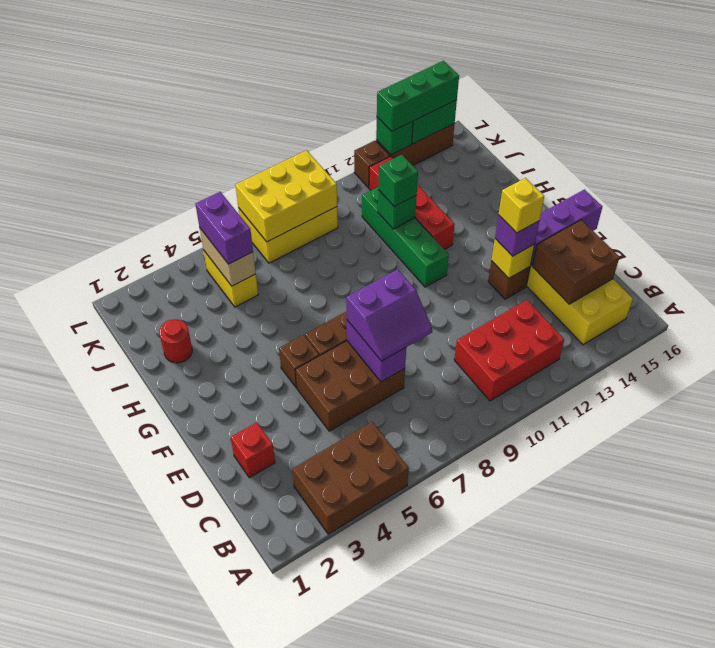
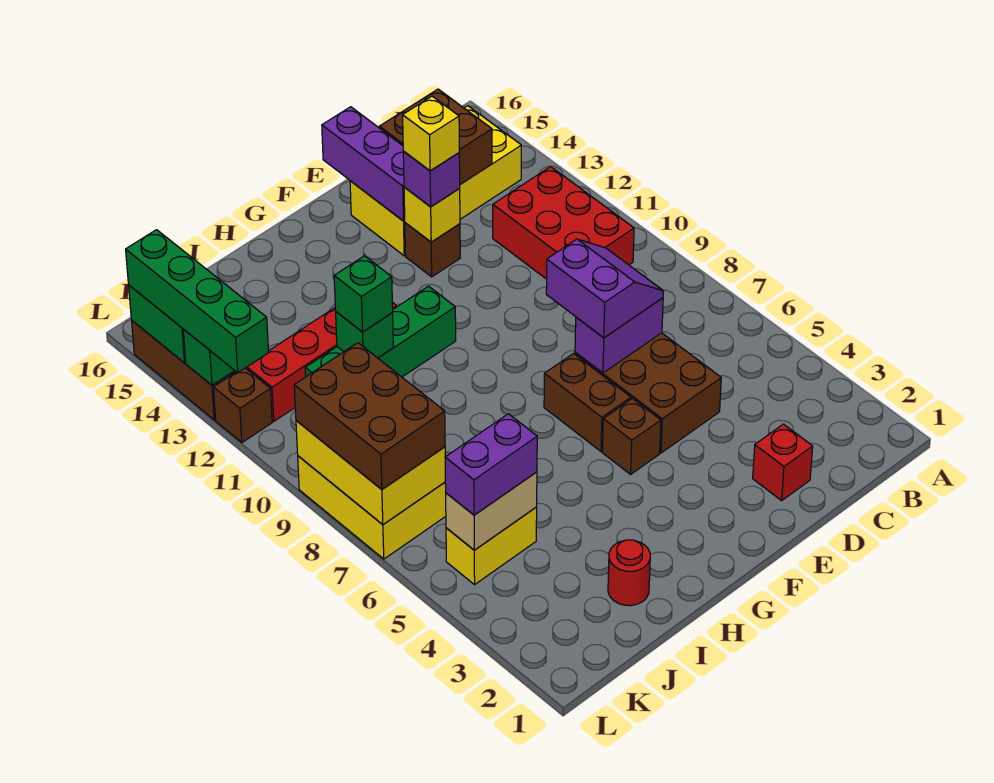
brown 2x3 brick [292,422,409,534] -> brown 2x3 brick moved to [294,343,445,489]
green 1x3 brick [377,61,459,131] -> green 1x4 brick [126,230,269,373]

